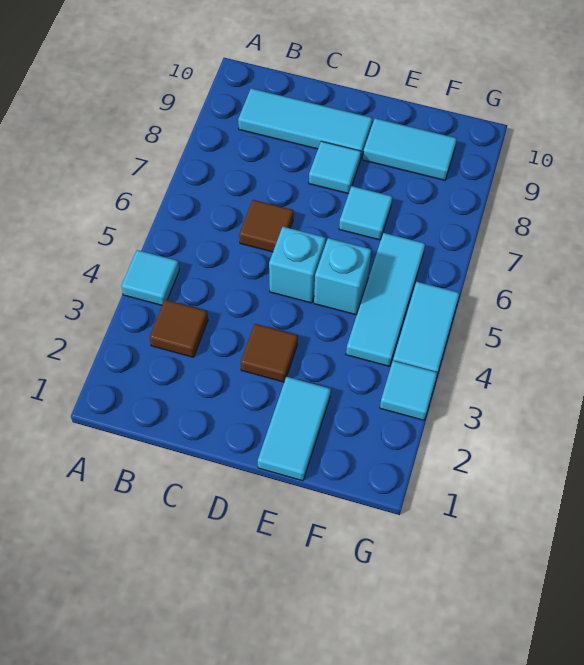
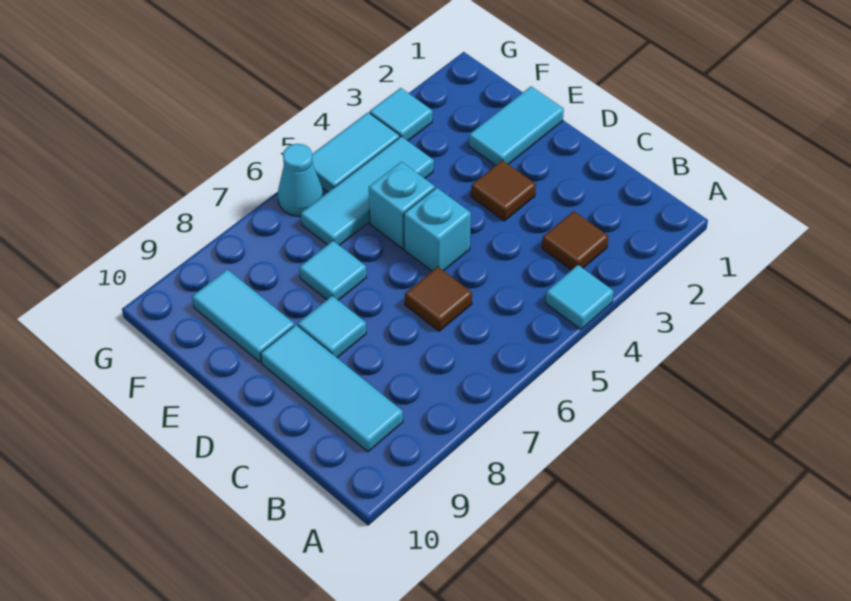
none -> cyan 1x1 cone [278,144,323,216]

